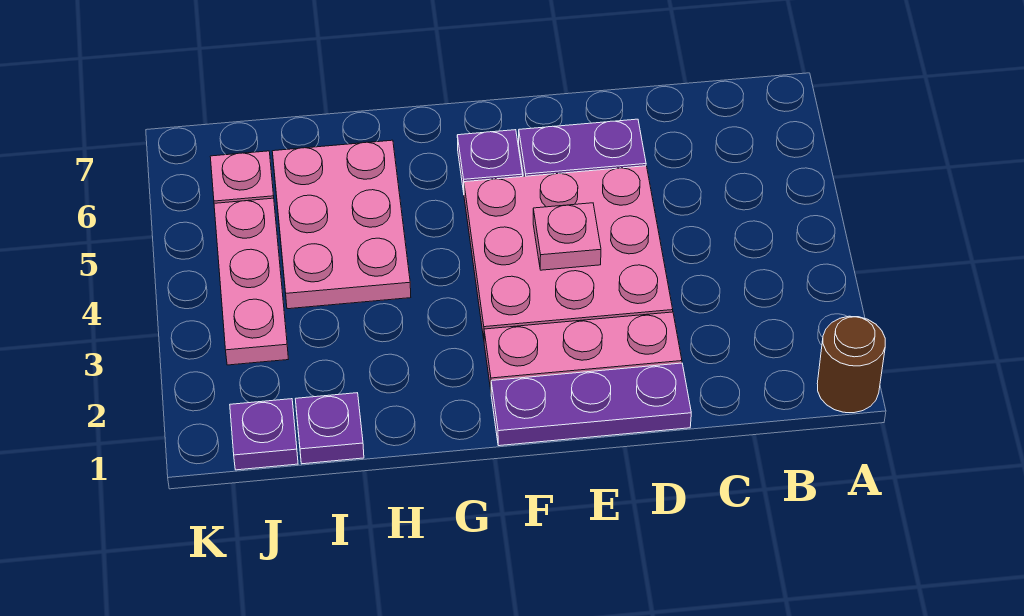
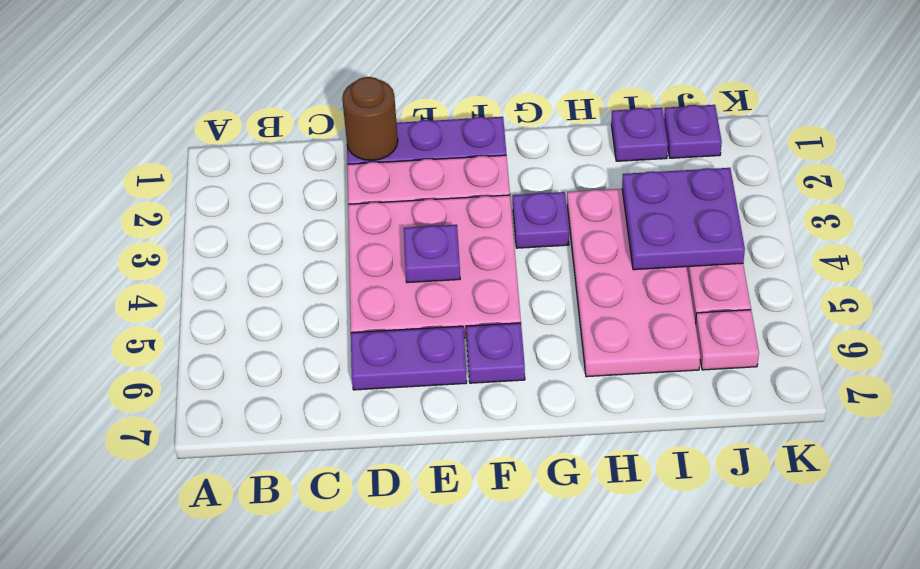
brown 1x1 round brick [817,316,885,413] -> brown 1x1 round brick moved to [342,77,398,160]
pink 1x1 plate [533,203,601,270] -> purple 1x1 plate [404,225,460,283]
none -> purple 1x1 plate [513,192,569,248]
pink 2x3 plate [272,140,411,309] -> pink 2x4 plate [567,189,700,377]
none -> purple 2x2 plate [622,168,745,270]

